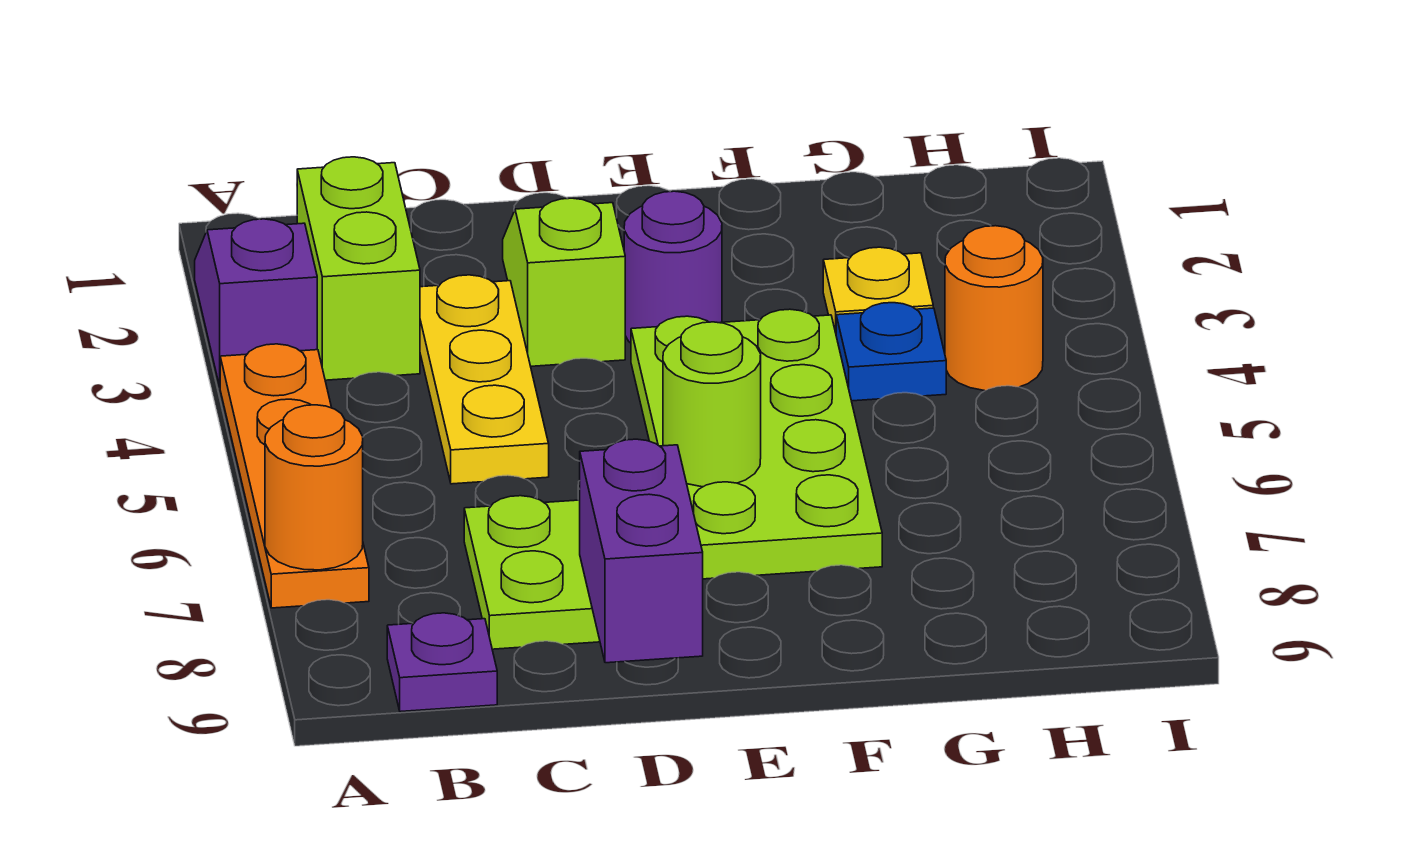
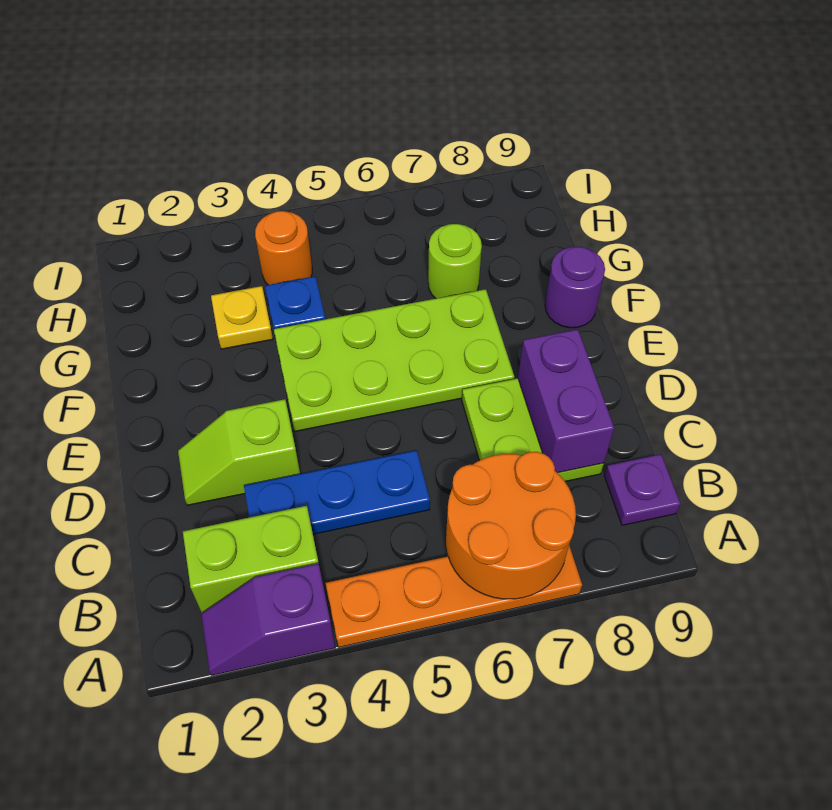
orange 1x1 round brick [265,405,363,570] -> orange 2x2 round brick [446,452,576,599]
yellow 1x3 plate [420,275,549,484] -> blue 1x3 plate [244,450,430,534]
purple 1x2 brick [580,439,703,663] -> purple 1x2 brick turned to [518,329,614,473]
purple 1x1 round brick [624,191,722,343] -> purple 1x1 round brick moved to [545,247,605,328]
lime 1x1 round brick [663,322,761,487] -> lime 1x1 round brick moved to [428,224,482,298]

